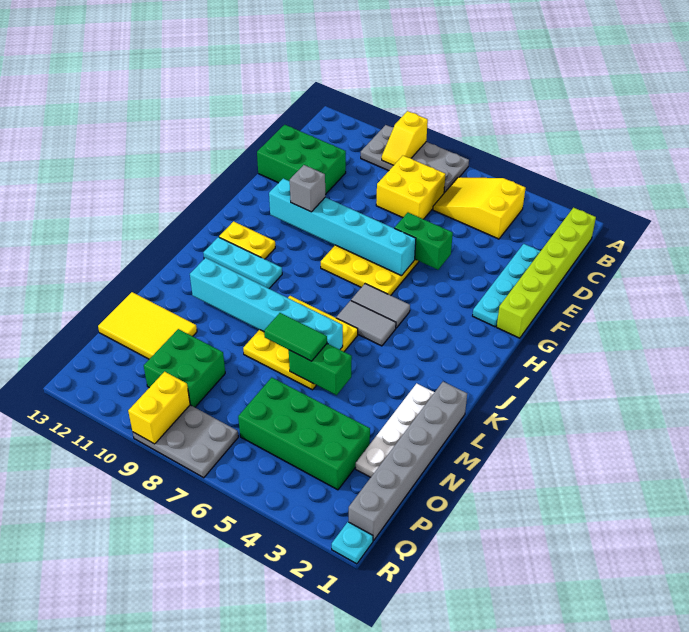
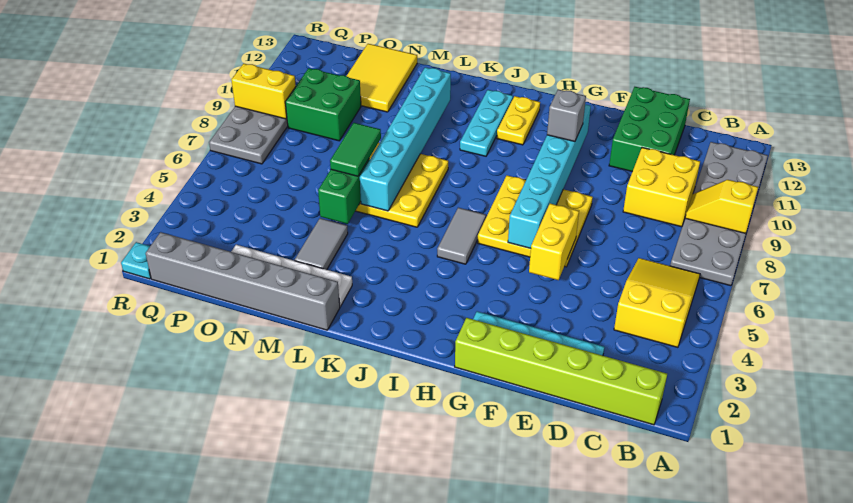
grey 2x4 plate [361,125,469,193] -> grey 2x6 plate [670,142,768,286]
yellow 2x2 brick [376,156,446,219] -> yellow 2x2 brick moved to [623,148,700,227]
green 1x2 brick [395,213,453,270] -> yellow 1x2 brick [529,204,579,280]
grey 1x2 tile [336,301,396,346] -> grey 1x2 tile moved to [295,218,348,270]
green 2x4 brick [238,378,370,490] -> none

